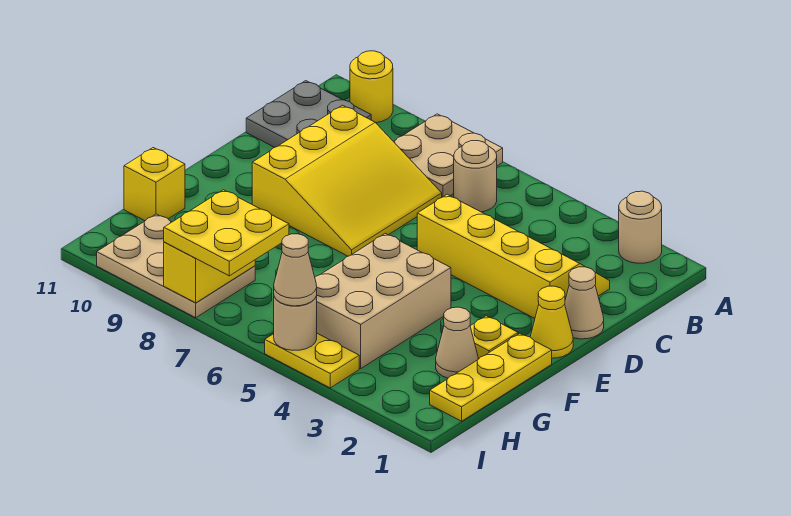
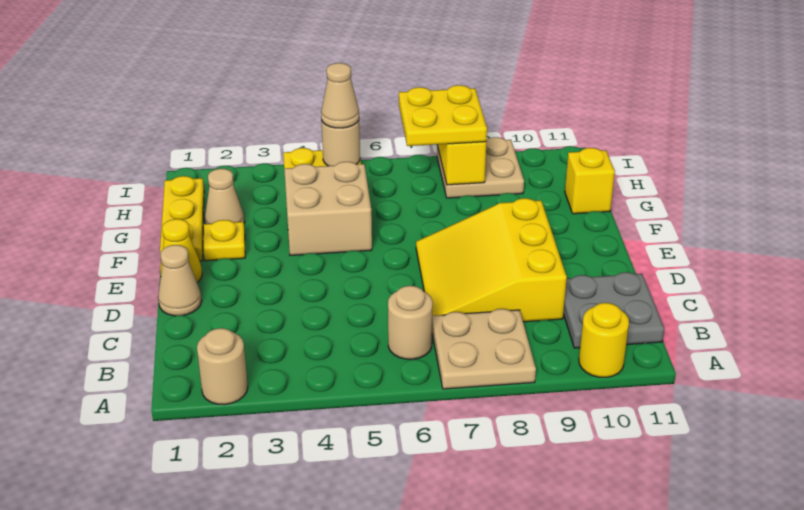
yellow 2x4 slope [417,194,610,318] -> none
tan 2x3 brick [315,233,451,368] -> tan 2x2 brick [284,162,372,255]
tan 2x3 plate [97,214,255,318] -> tan 2x2 plate [437,137,524,198]

